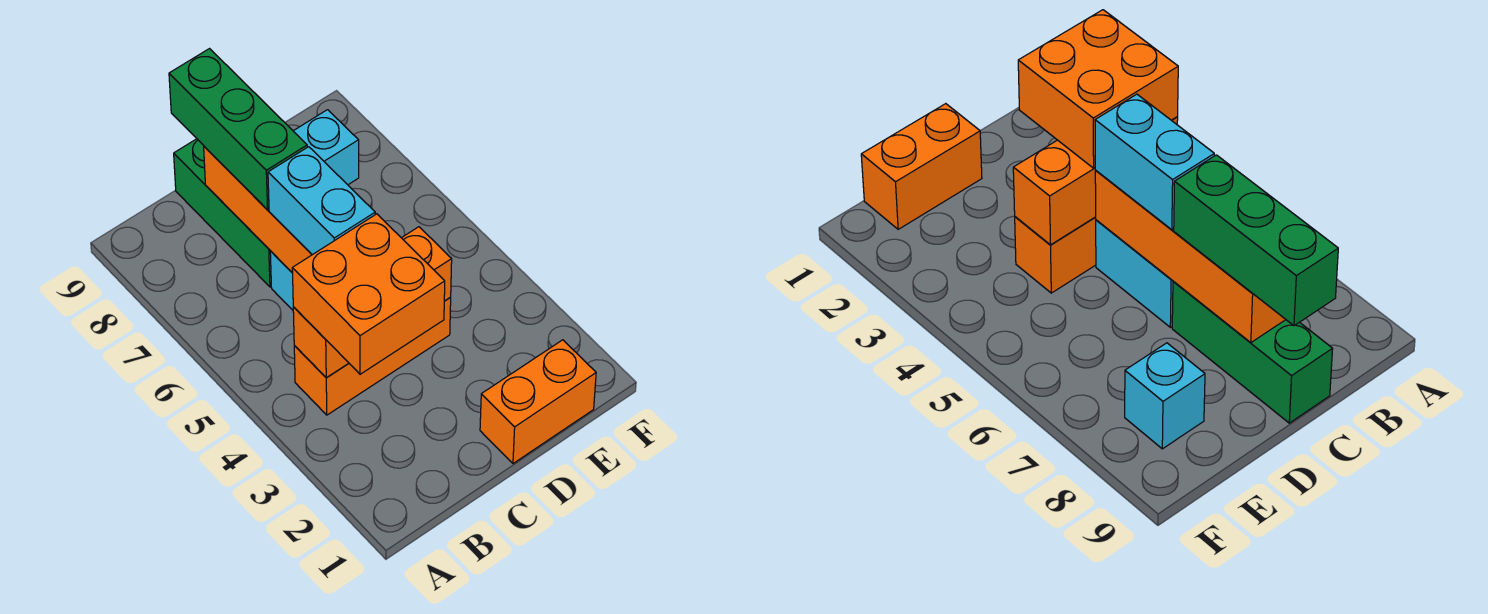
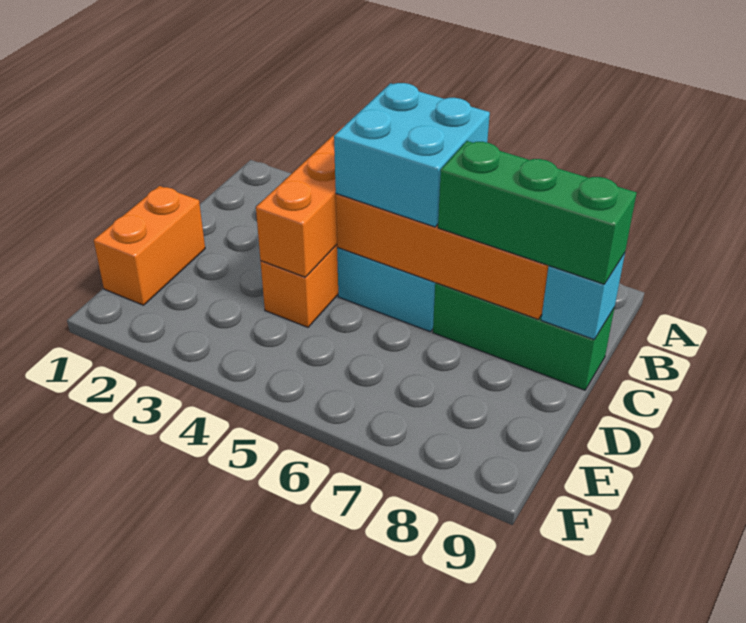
orange 2x2 brick [292,214,445,374] -> none
cyan 1x2 brick [268,147,375,255] -> cyan 2x2 brick [334,83,490,227]
cyan 1x1 brick [294,110,359,185] -> cyan 1x1 brick moved to [541,253,625,339]

